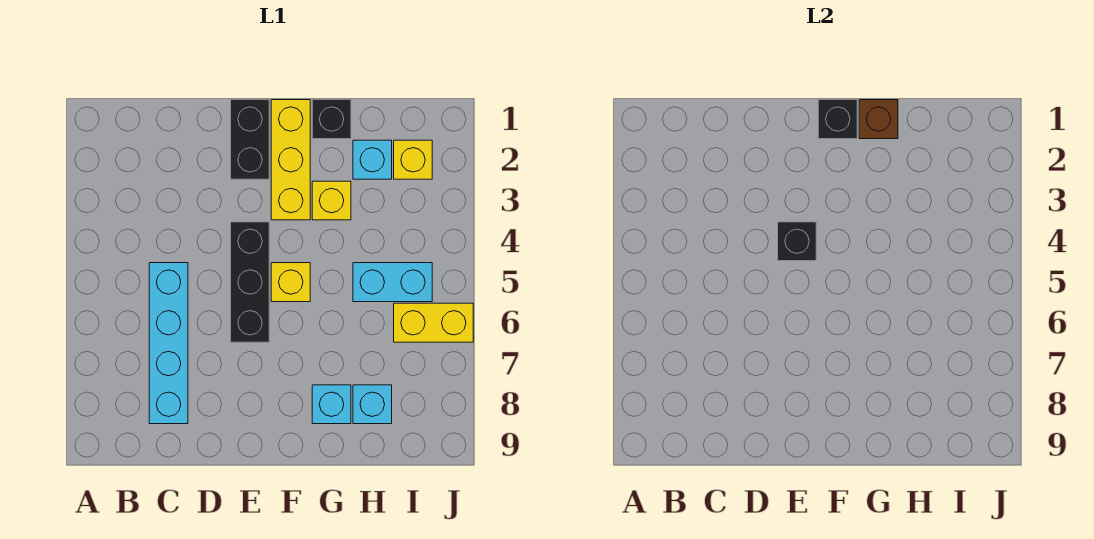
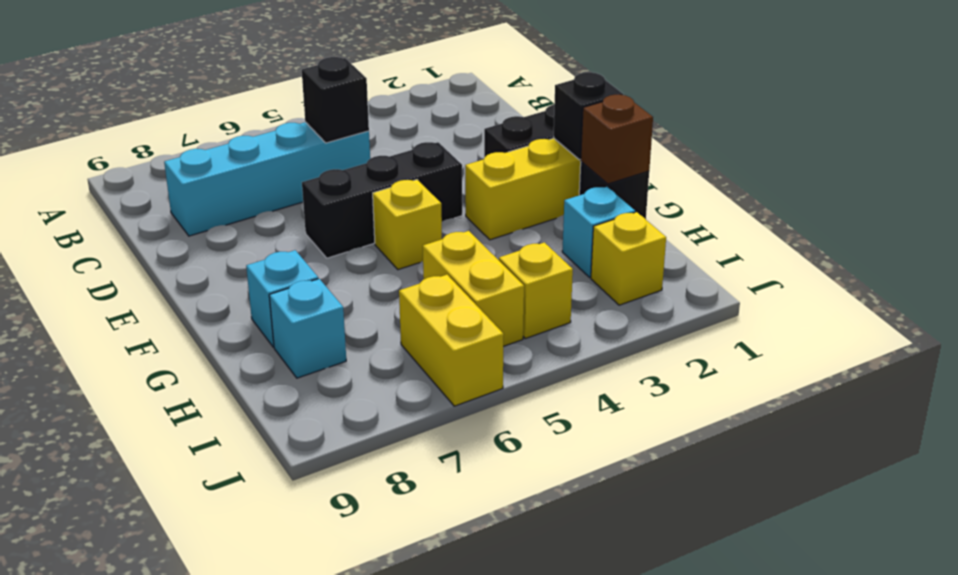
black 1x1 brick [778,222,816,261] -> black 1x1 brick moved to [302,57,369,143]
yellow 1x1 brick [312,181,351,220] -> yellow 1x1 brick moved to [499,242,573,339]
cyan 1x2 brick [353,263,432,302] -> yellow 1x2 brick [423,231,524,346]

